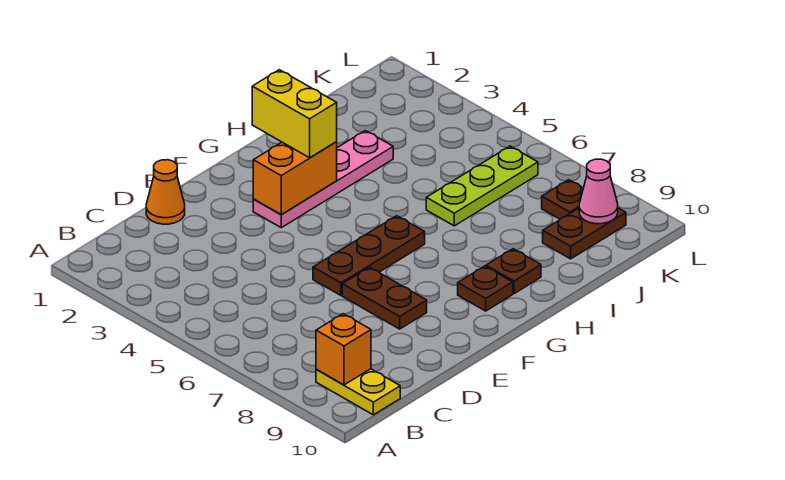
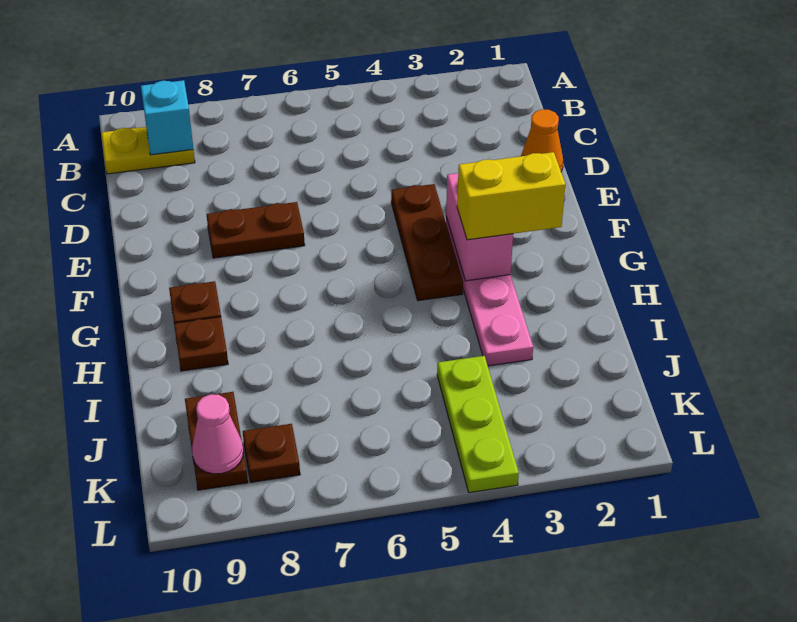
orange 1x1 brick [316,314,371,385] -> cyan 1x1 brick [141,80,193,155]
brown 1x3 plate [313,216,425,295] -> brown 1x3 plate moved to [391,184,463,301]
orange 1x2 brick [253,142,337,214] -> pink 1x2 brick [446,173,513,281]
lime 1x3 plate [426,146,538,226] -> lime 1x3 plate moved to [437,356,519,493]

